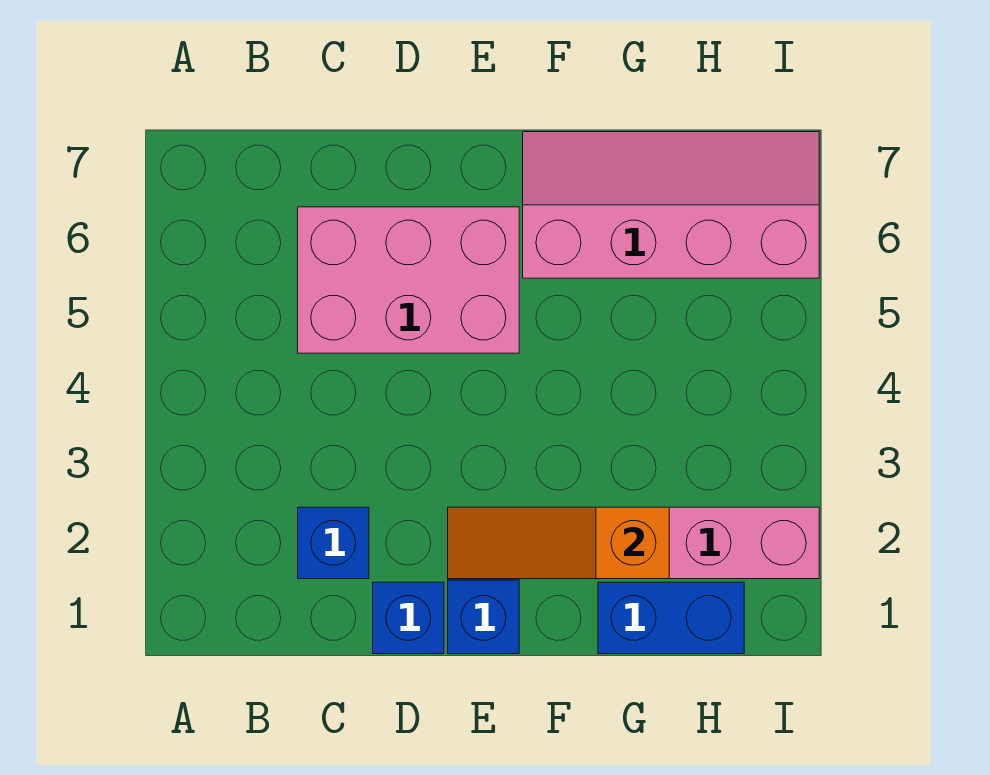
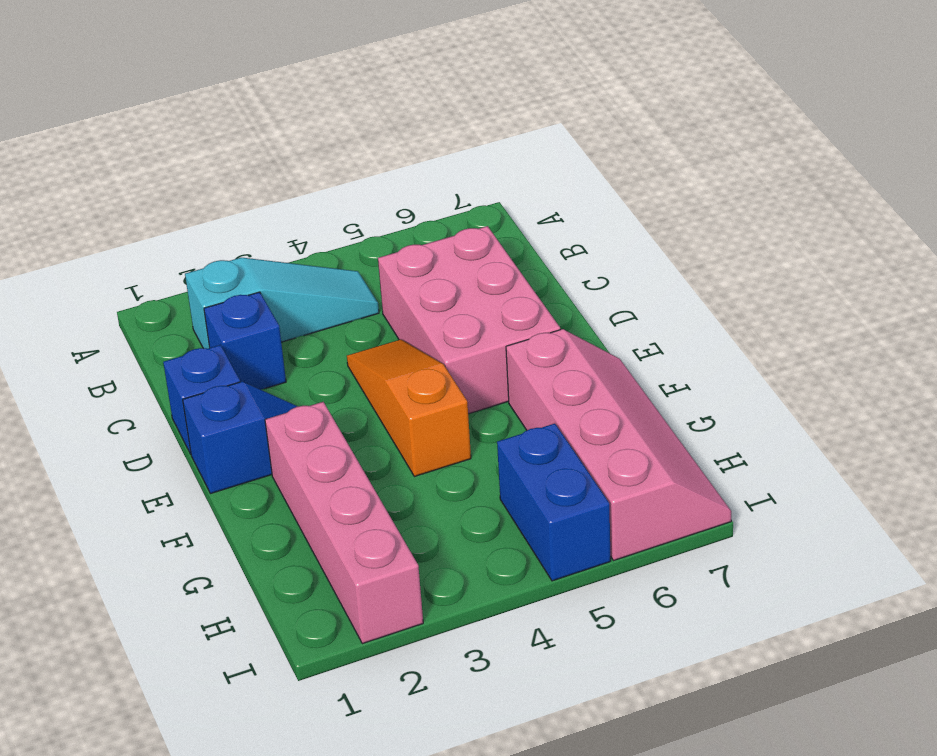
none -> cyan 1x3 slope [185,258,379,349]
orange 1x3 slope [448,507,669,579] -> orange 1x3 slope moved to [347,339,471,476]
blue 1x2 brick [598,582,744,654] -> blue 1x2 brick moved to [497,424,611,581]

